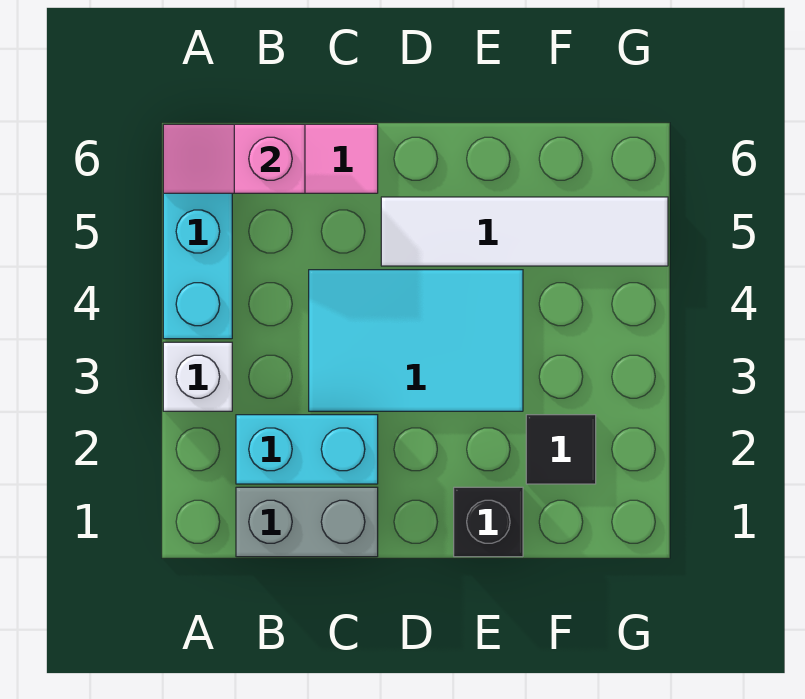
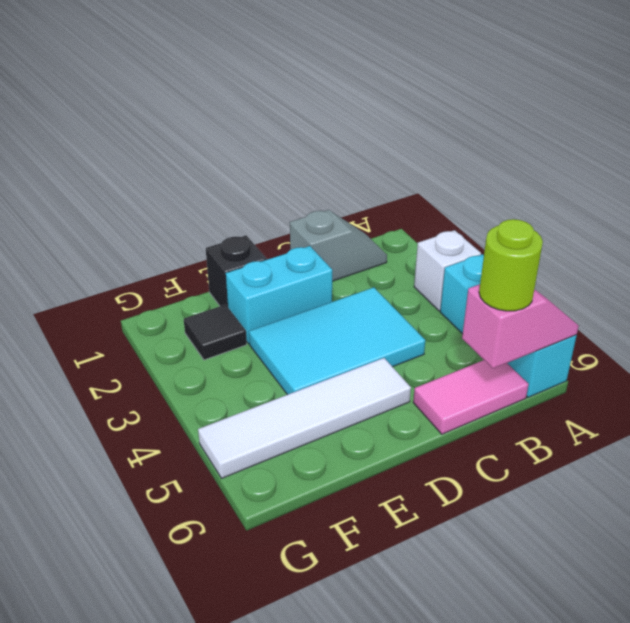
grey 1x2 brick [236,487,378,557] -> grey 1x2 slope [290,210,387,281]
cyan 1x2 brick [236,415,378,484] -> cyan 1x2 brick moved to [226,246,332,344]
none -> lime 1x1 round brick [479,219,543,311]

